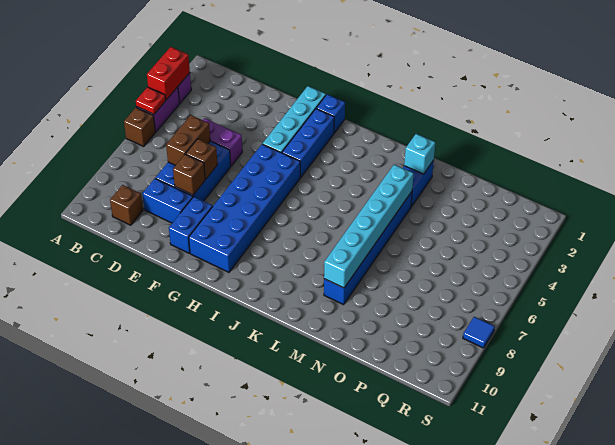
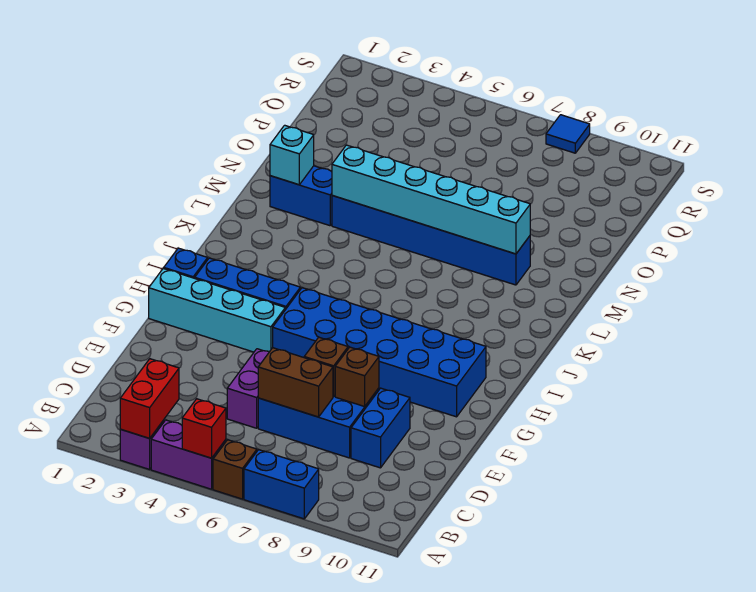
red 1x2 brick [147,47,190,100] -> red 1x2 brick turned to [120,359,179,438]
red 1x1 plate [136,87,166,114] -> red 1x1 brick [182,399,226,458]
brown 1x1 brick [110,185,143,225] -> none
blue 1x2 brick [169,197,213,253] -> blue 1x2 brick moved to [244,450,319,519]

